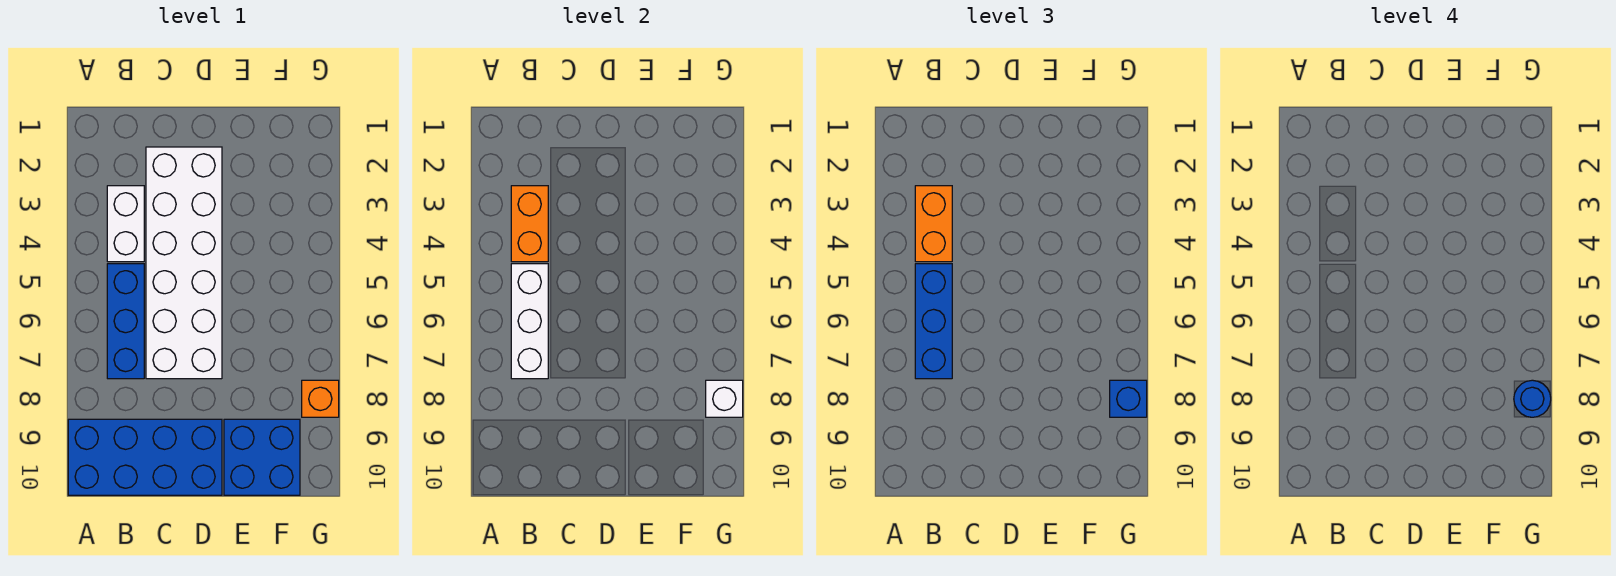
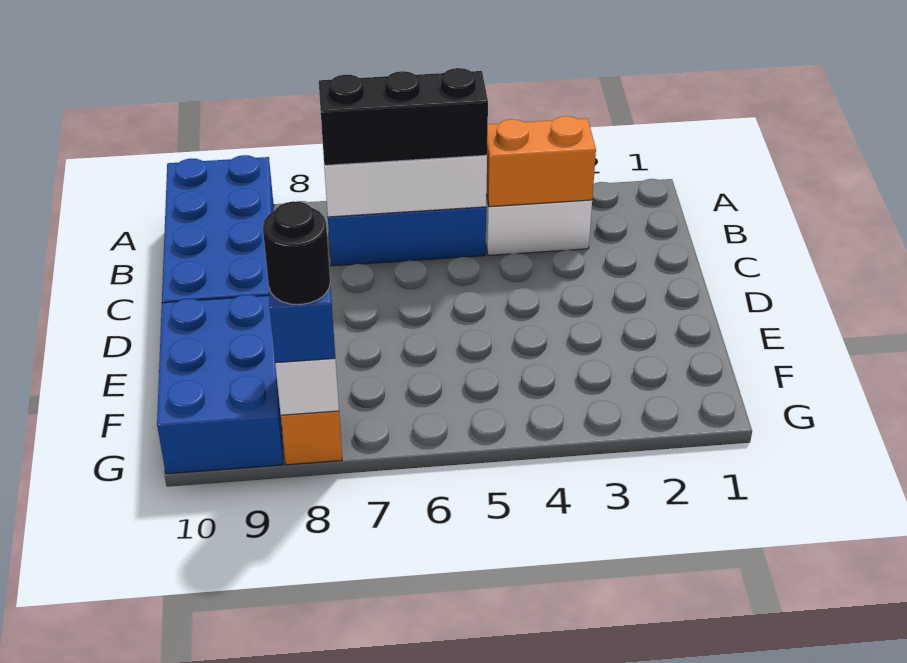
orange 1x2 brick [915,186,952,262] -> none
blue 1x3 brick [915,264,952,379] -> black 1x3 brick [319,68,488,165]
white 2x6 brick [146,147,222,379] -> none
blue 2x2 brick [224,419,300,495] -> blue 2x3 brick [157,295,283,474]
blue 1x1 round brick [1514,380,1551,417] -> black 1x1 round brick [263,201,330,305]

